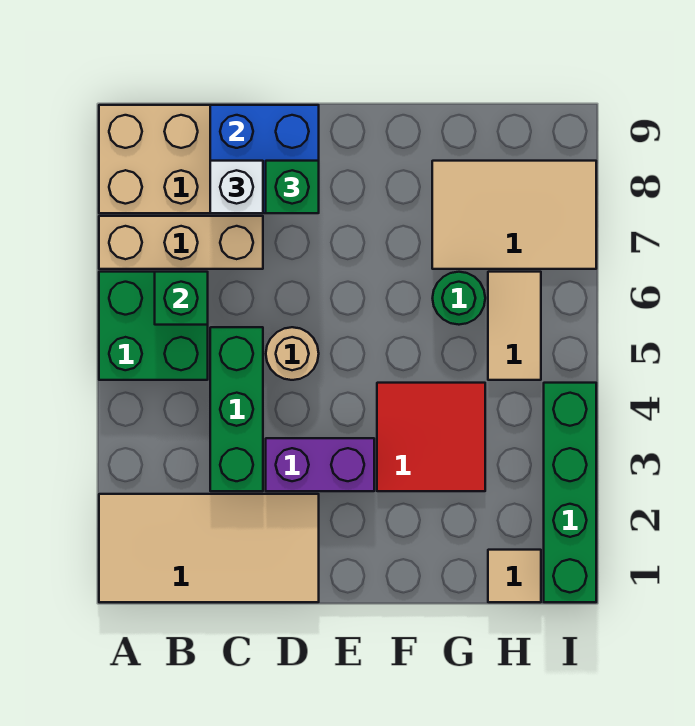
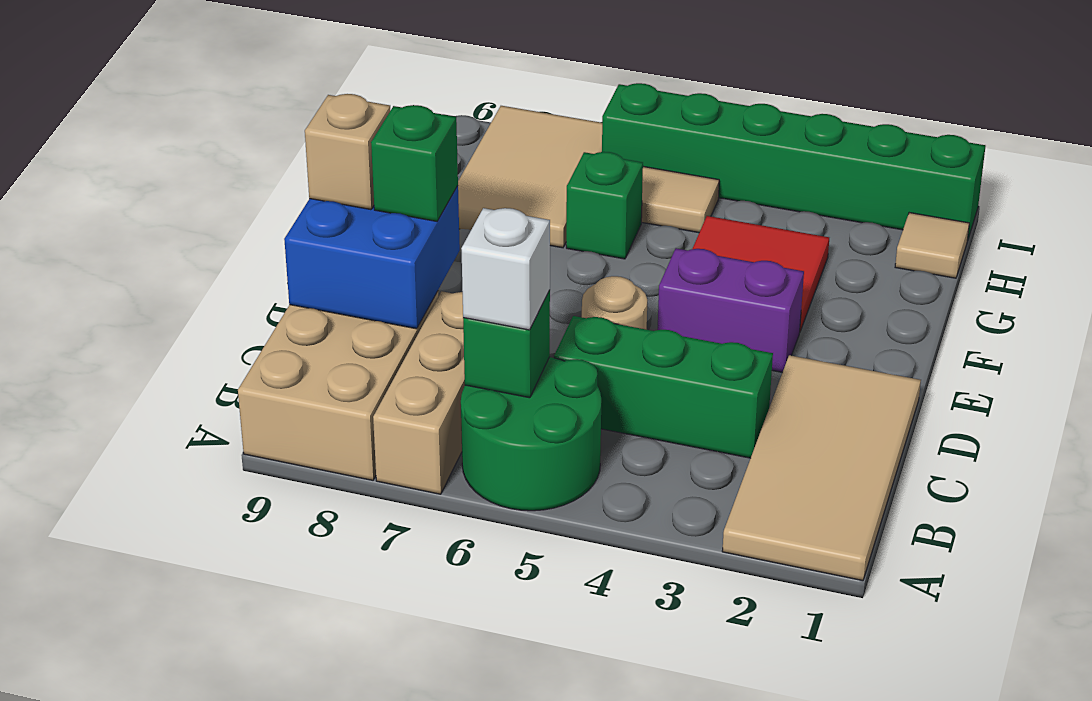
green 2x2 brick [99,272,208,380] -> green 2x2 round brick [461,357,601,511]
white 1x1 brick [210,161,263,213] -> white 1x1 brick moved to [461,208,550,330]
purple 1x2 brick [266,438,374,491] -> purple 1x2 brick turned to [658,248,804,373]
none -> tan 1x1 brick [305,94,391,210]
green 1x1 round brick [433,272,485,325] -> green 1x1 brick [566,152,643,259]
green 1x4 brick [544,383,596,602] -> green 1x6 brick [602,83,985,241]

